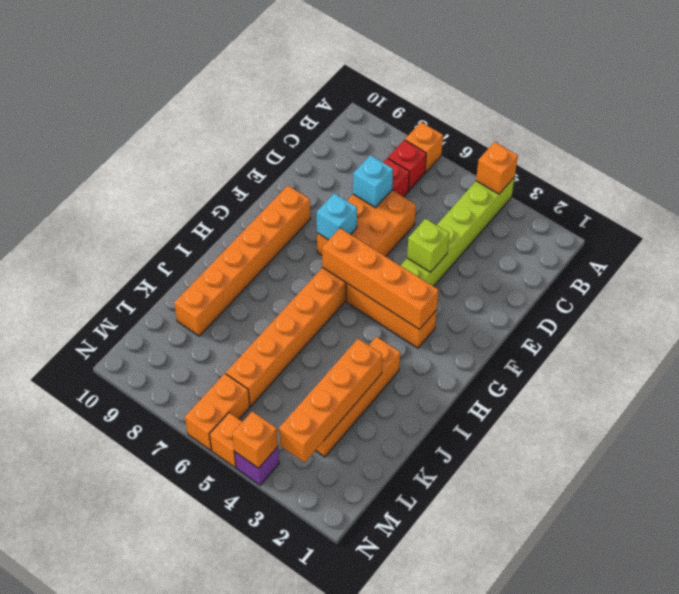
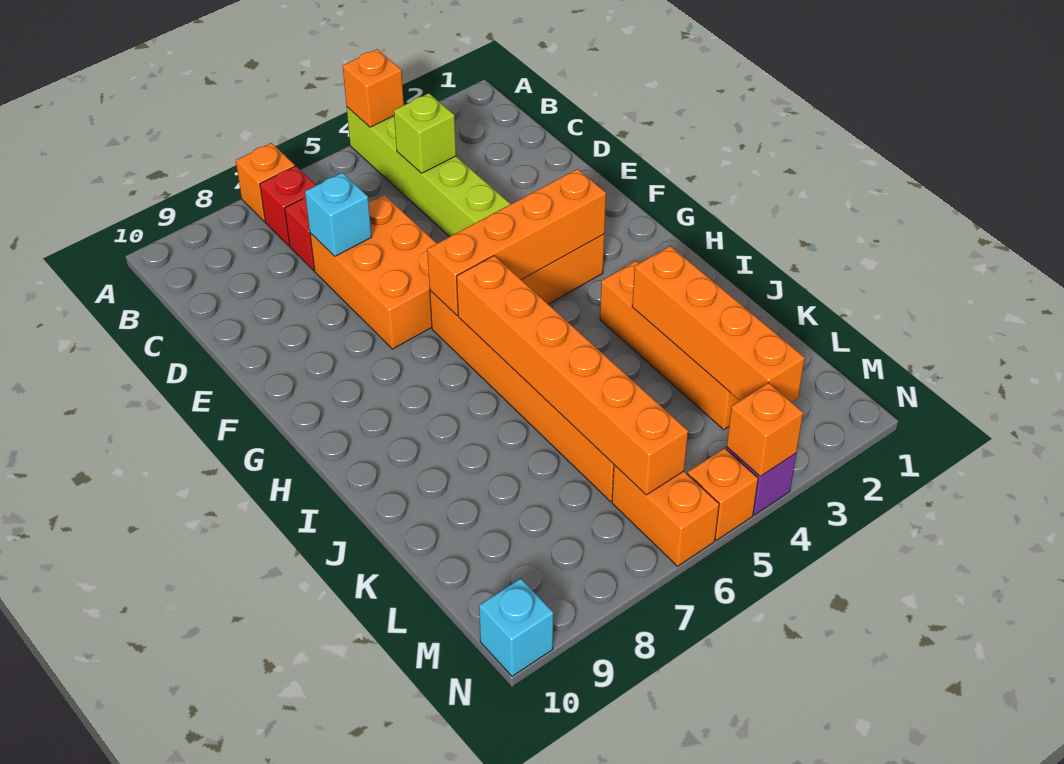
lime 1x1 brick [407,219,449,272] -> lime 1x1 brick moved to [394,93,456,173]
cyan 1x1 brick [317,193,357,240] -> cyan 1x1 brick moved to [479,579,553,676]
orange 1x6 brick [174,186,310,336] -> orange 1x6 brick moved to [457,256,688,495]

